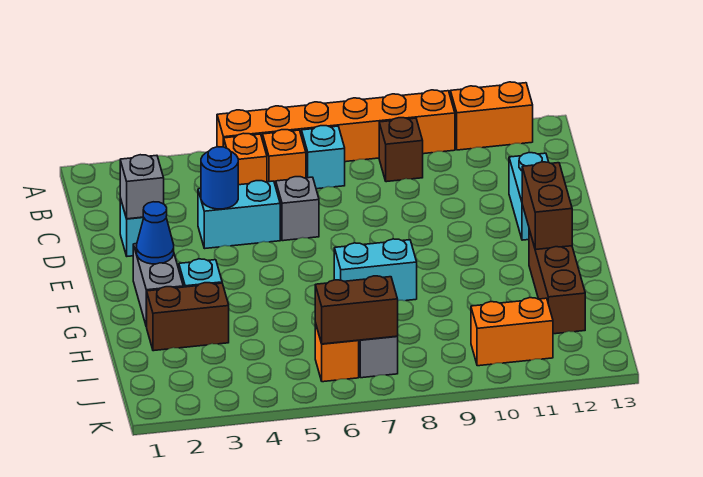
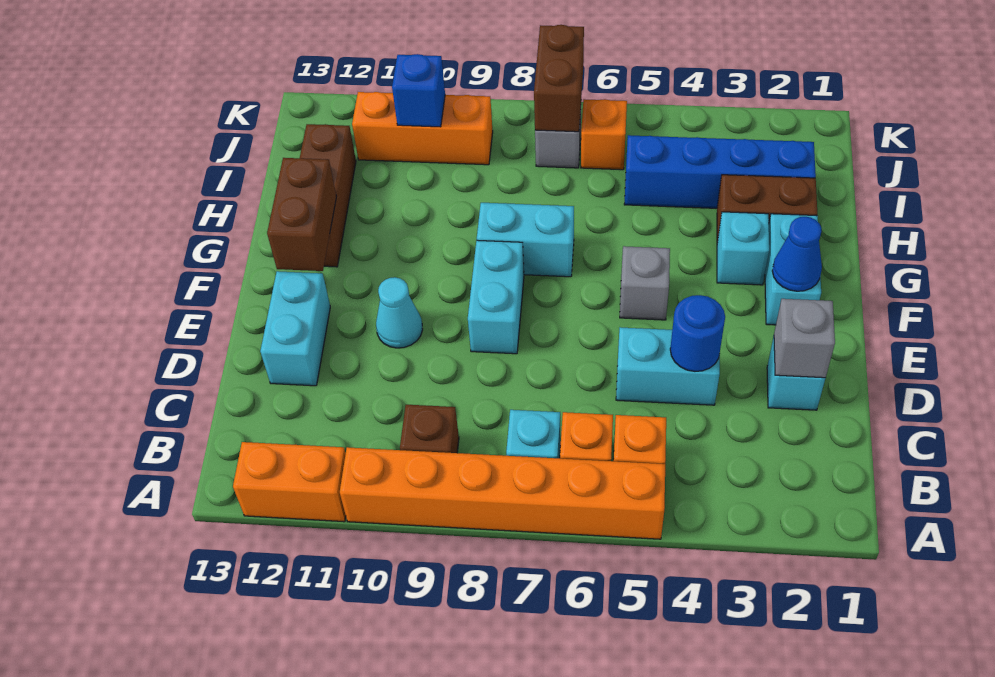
grey 1x1 brick [276,177,319,241] -> grey 1x1 brick moved to [620,246,670,320]
none -> cyan 1x2 brick [468,240,524,354]
none -> cyan 1x1 cone [376,277,423,348]
grey 1x2 brick [133,244,183,327] -> cyan 1x2 brick [765,214,821,325]
none -> blue 1x4 brick [624,135,816,208]
brown 1x2 brick [315,276,398,344] -> brown 1x2 brick turned to [534,25,584,132]
orange 1x2 brick [471,298,553,366] -> orange 1x3 brick [352,92,493,165]
none -> blue 1x1 brick [392,54,445,127]

